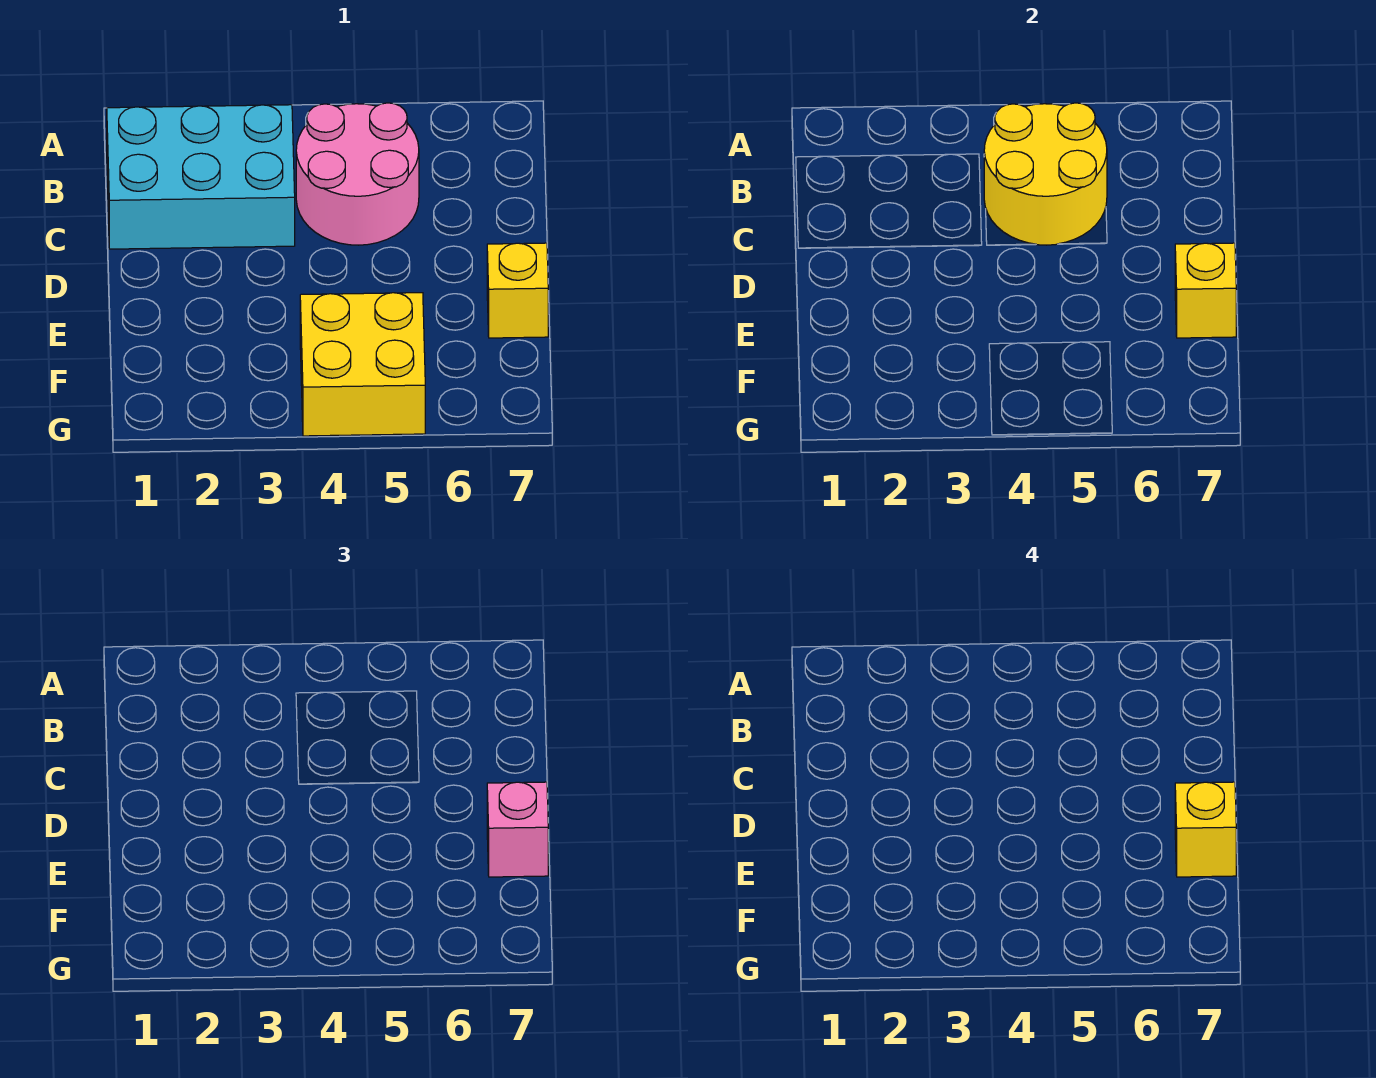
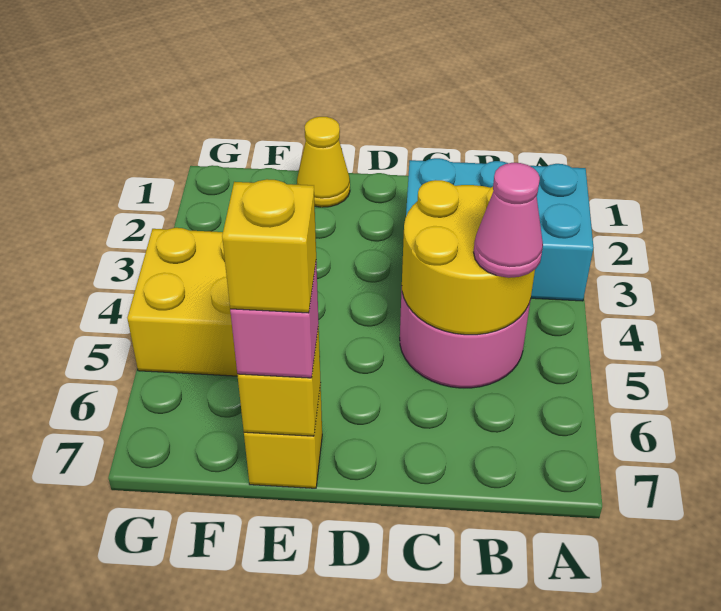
cyan 2x3 brick [107,105,295,249] -> cyan 2x3 brick turned to [406,158,593,301]
none -> pink 1x1 cone [474,163,543,278]
none -> yellow 1x1 cone [297,117,350,207]

